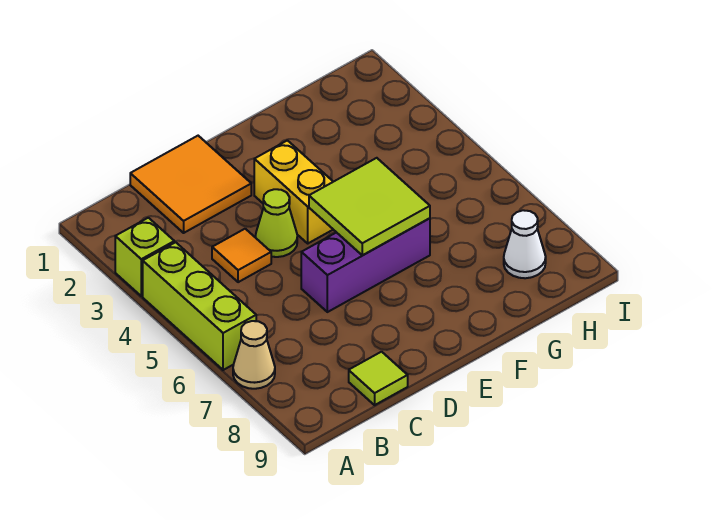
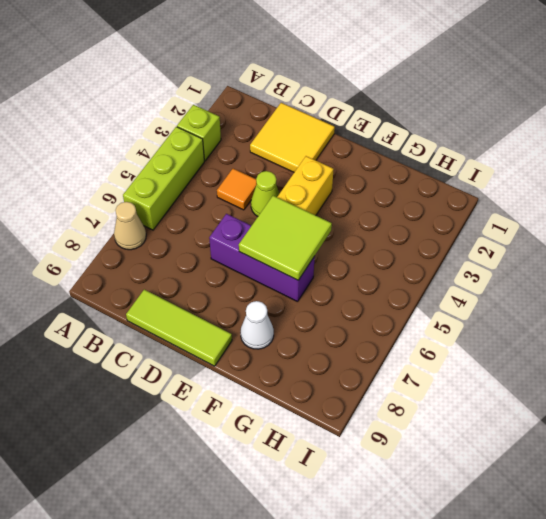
orange 2x2 tile [130,136,251,233] -> yellow 2x2 tile [250,103,335,172]
lime 1x1 tile [349,352,408,405] -> lime 1x3 tile [126,289,232,366]
white 1x1 cone [504,210,546,278] -> white 1x1 cone moved to [240,301,274,349]

